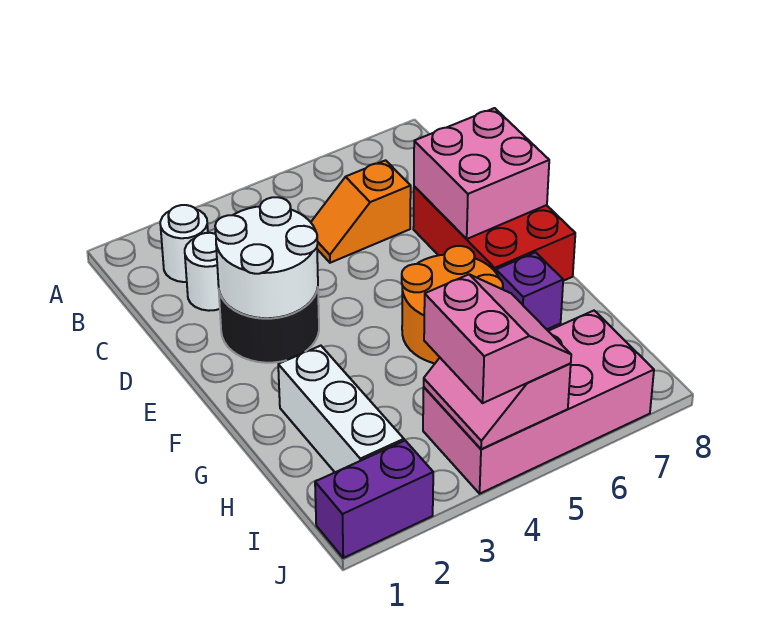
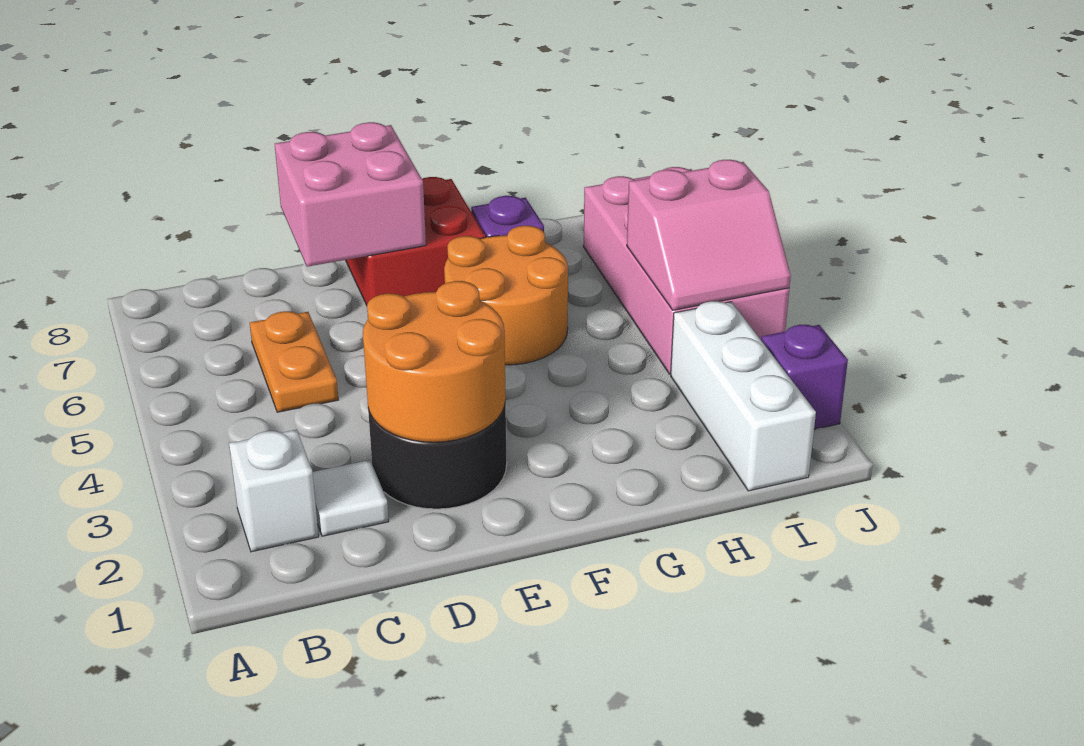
white 1x1 round brick [160,205,208,282] -> white 1x1 brick [229,430,319,552]
white 1x1 round brick [185,233,220,311] -> white 1x1 tile [312,460,389,536]
orange 1x2 slope [311,160,411,263] -> orange 1x2 plate [250,311,338,412]
white 2x2 round brick [215,197,318,318] -> orange 2x2 round brick [363,281,506,442]
red 2x3 brick [413,186,575,281] -> red 2x2 brick [346,177,486,305]
white 1x3 brick [278,346,404,472] -> white 1x3 brick turned to [671,301,816,491]
pink 2x2 slope [424,274,571,403] -> none
purple 1x2 brick [315,441,433,558] -> purple 1x1 brick [761,325,848,429]

